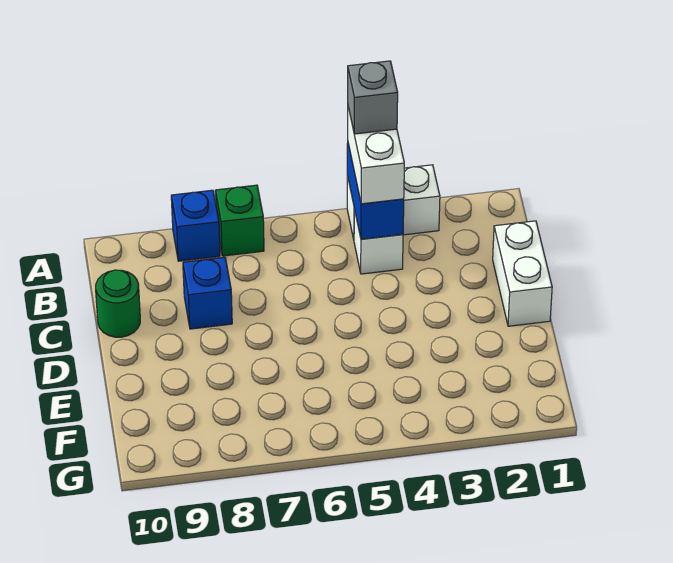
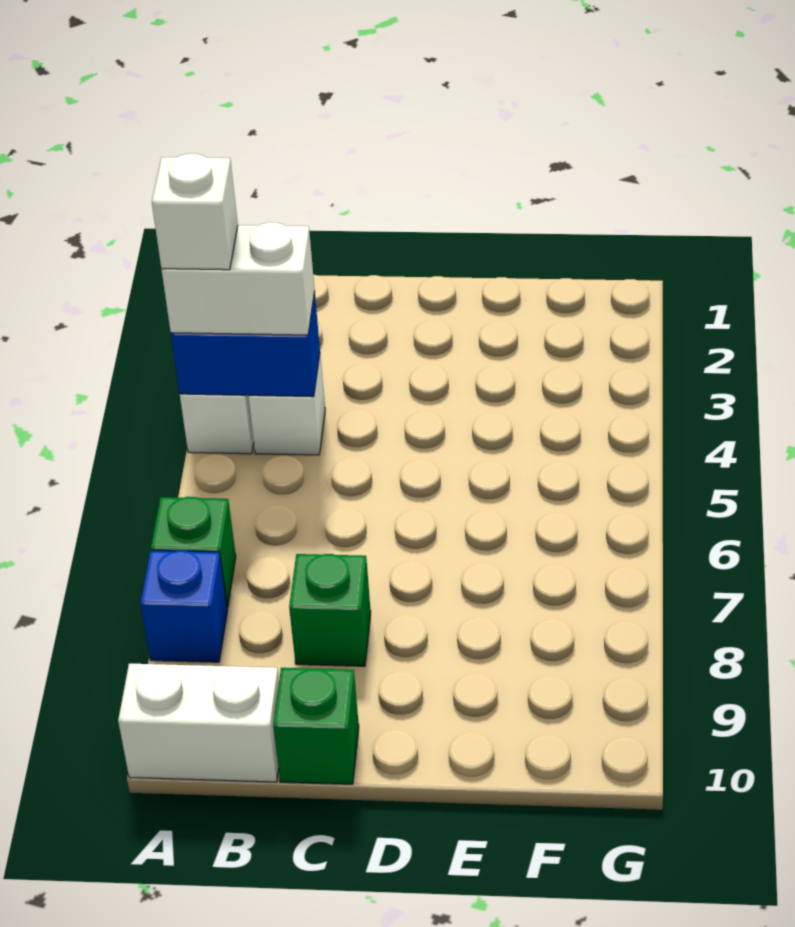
grey 1x1 brick [348,61,398,134] -> white 1x1 brick [152,154,238,270]
white 1x2 brick [493,221,552,326] -> white 1x2 brick moved to [118,664,279,782]
blue 1x1 brick [183,257,232,329] -> green 1x1 brick [289,554,371,666]
green 1x1 round brick [96,270,140,337] -> green 1x1 brick [273,668,359,784]

